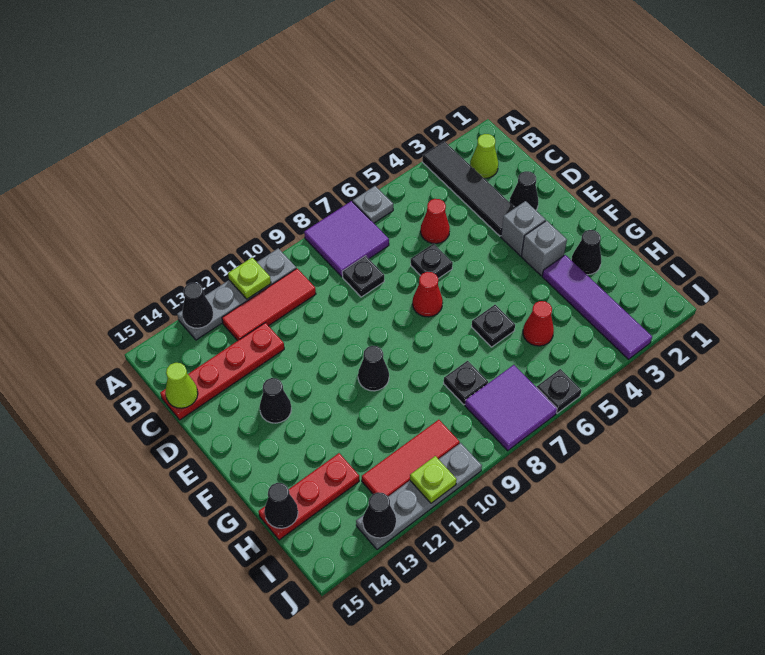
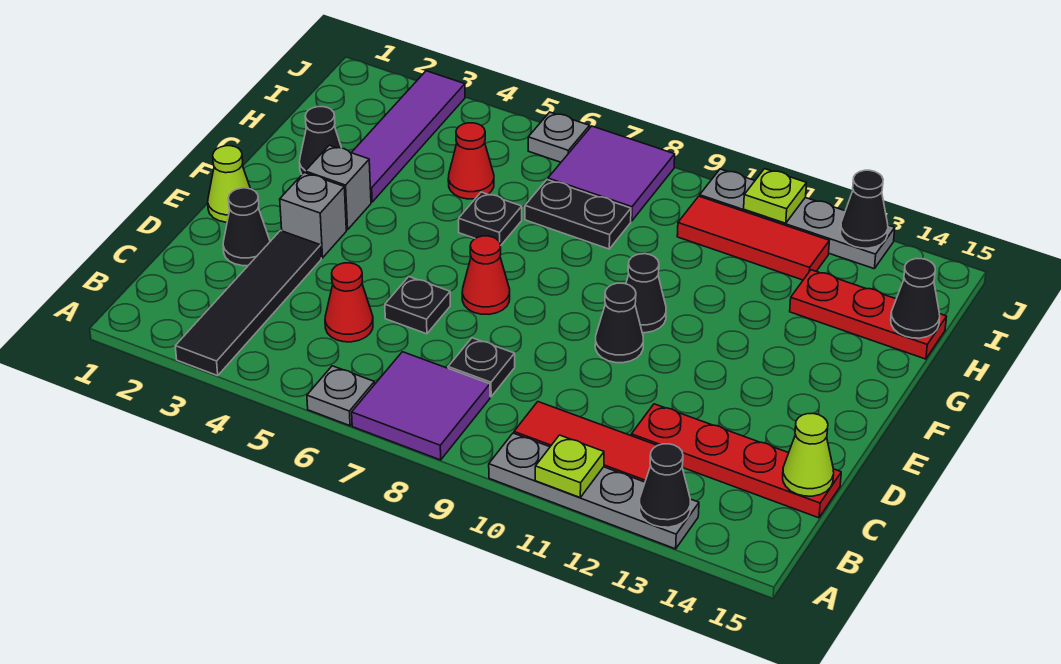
lime 1x1 cone [470,134,498,178] -> lime 1x1 cone moved to [208,146,250,222]
black 1x1 cone [260,378,291,423] -> black 1x1 cone moved to [595,283,643,363]
black 1x1 plate [444,361,488,405] -> black 1x2 plate [525,180,631,249]
black 1x1 plate [537,369,582,413] -> grey 1x1 plate [528,112,590,162]

